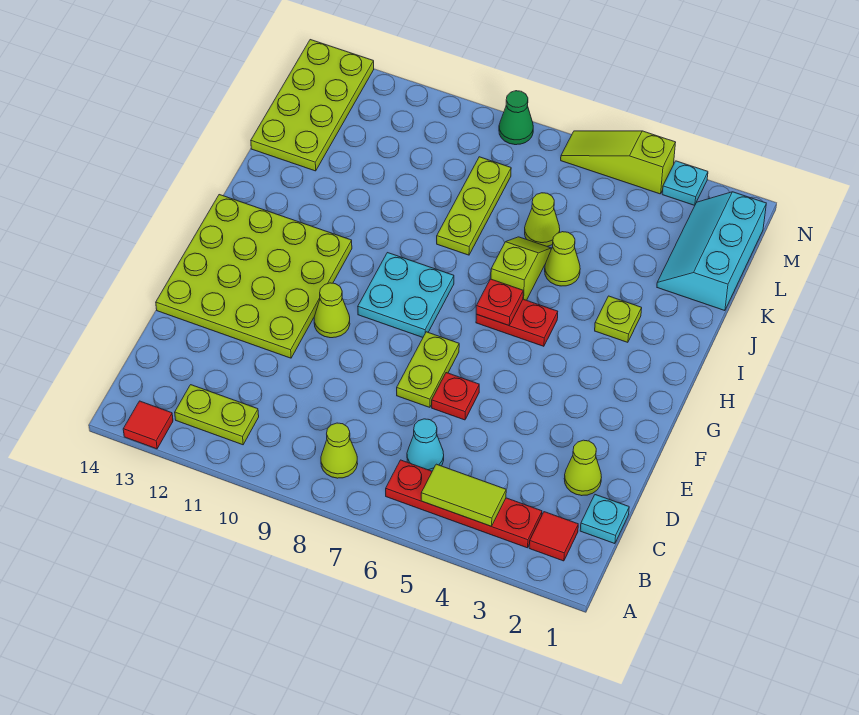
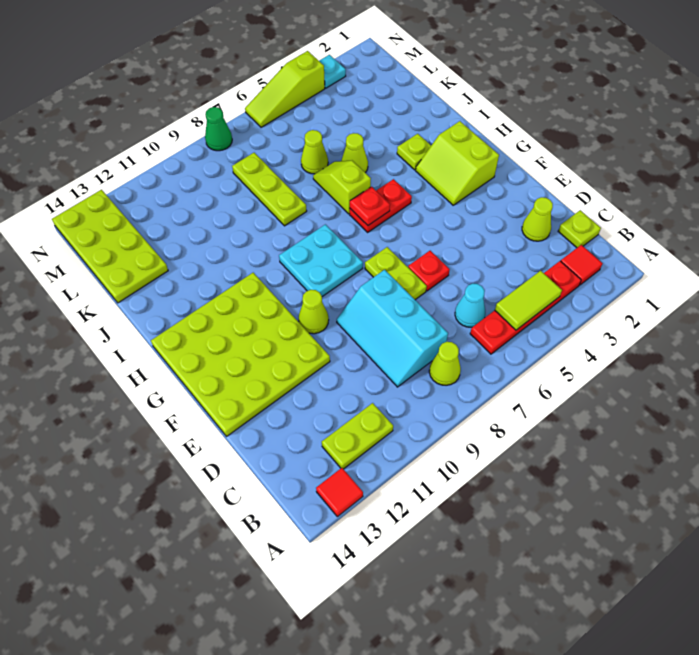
cyan 1x1 plate [580,495,629,544] -> lime 1x1 plate [558,210,601,248]
none -> lime 2x2 slope [416,121,499,205]
cyan 2x3 slope [657,192,766,311] -> cyan 2x3 slope moved to [337,270,448,387]

